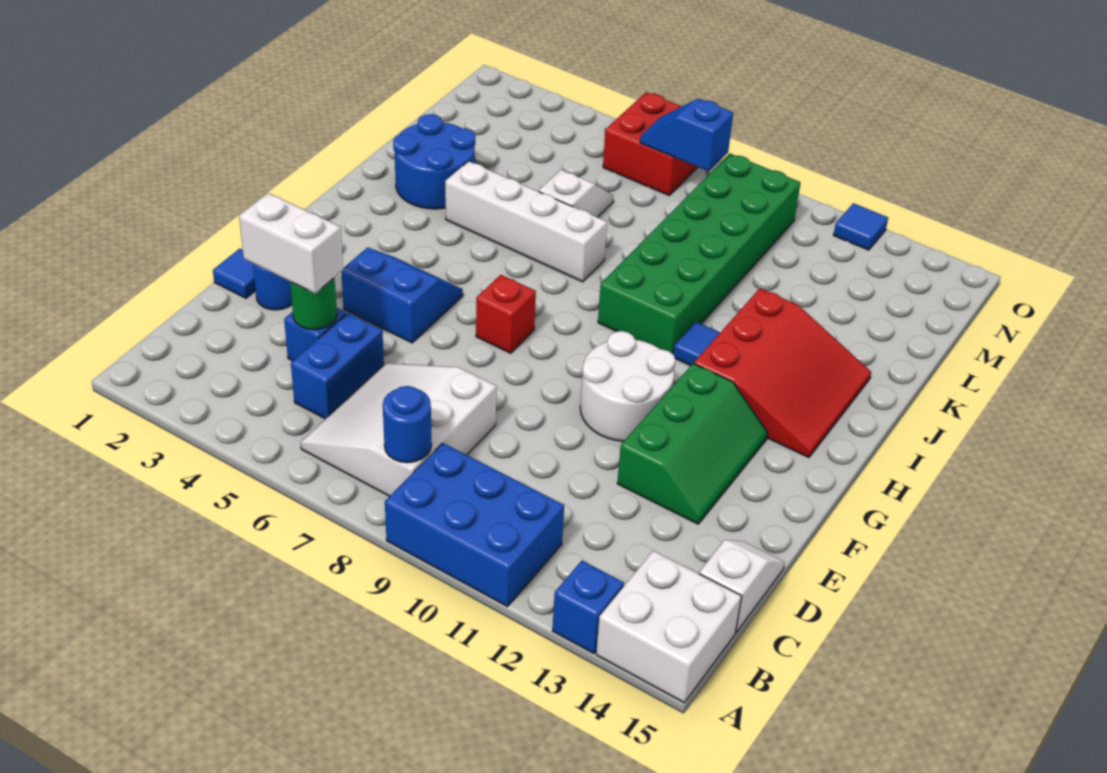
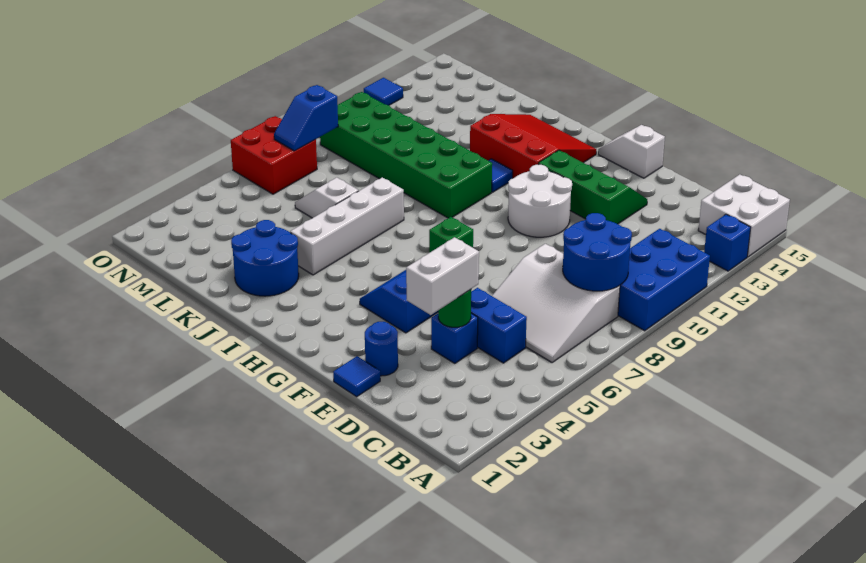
blue 1x1 round brick [383,386,432,463] -> blue 2x2 round brick [563,213,632,291]
white 1x2 slope [699,540,785,633] -> white 1x2 slope moved to [598,125,665,178]
red 1x1 brick [476,275,536,353] -> green 1x1 brick [429,217,473,253]

